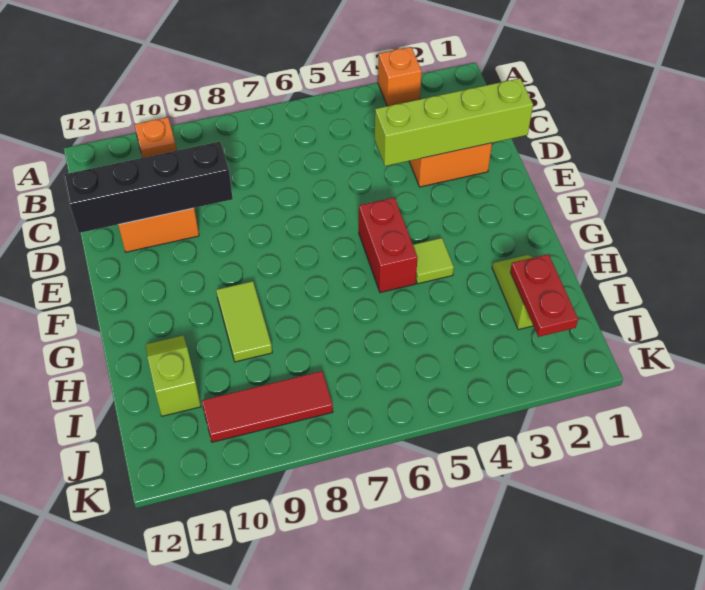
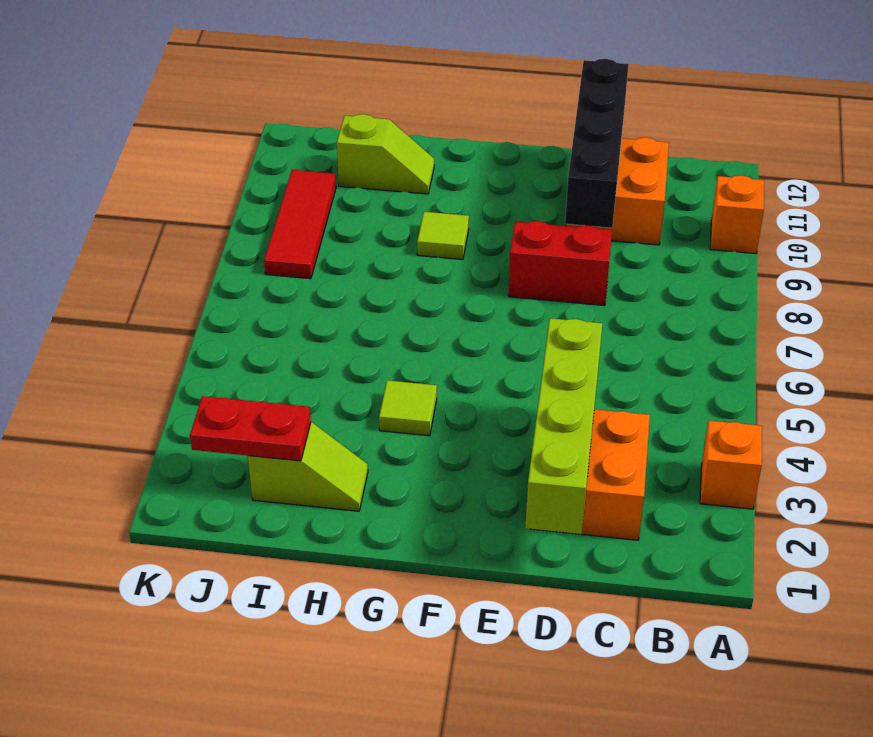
orange 1x1 plate [134,117,177,158] -> orange 1x1 brick [710,175,764,253]
red 1x2 brick [359,198,418,293] -> red 1x2 brick moved to [508,221,612,306]
lime 1x2 tile [216,281,272,362] -> lime 1x1 tile [417,212,469,259]

